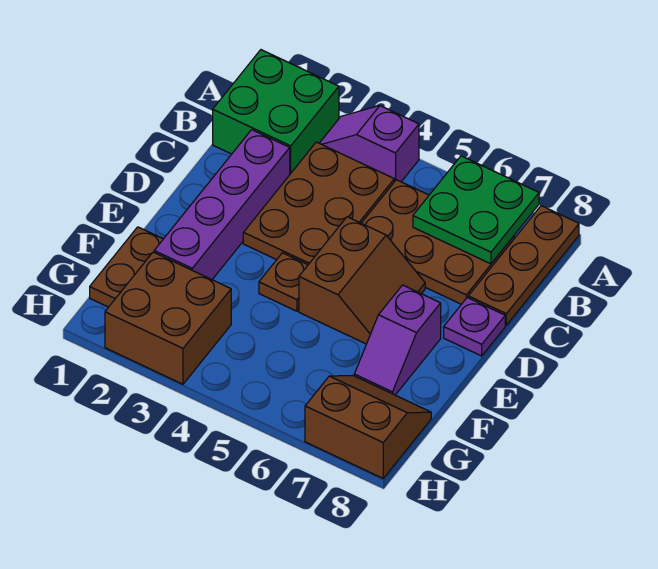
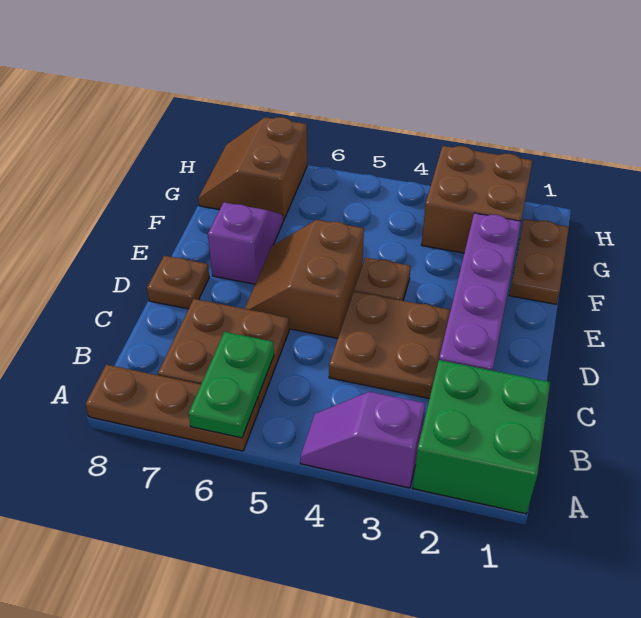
purple 1x2 slope [319,106,419,182] -> purple 1x2 slope turned to [300,392,425,488]
green 2x2 plate [413,156,539,264] -> green 1x2 plate [189,332,274,438]
brown 1x3 plate [468,206,579,325] -> brown 1x3 plate turned to [85,364,259,451]
brown 2x3 plate [243,142,394,265] -> brown 2x2 plate [329,292,451,398]
brown 2x3 plate [362,180,514,304] -> brown 2x2 plate [158,299,289,407]
purple 1x1 plate [444,298,505,356] -> brown 1x1 plate [147,256,209,309]
brown 2x2 slope [305,376,431,478] -> brown 2x2 slope turned to [198,117,307,221]

